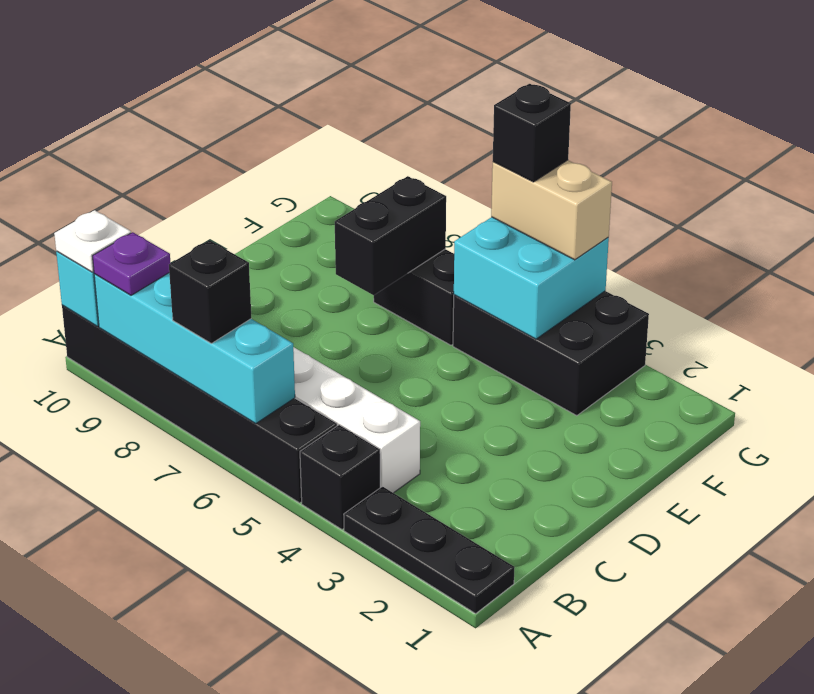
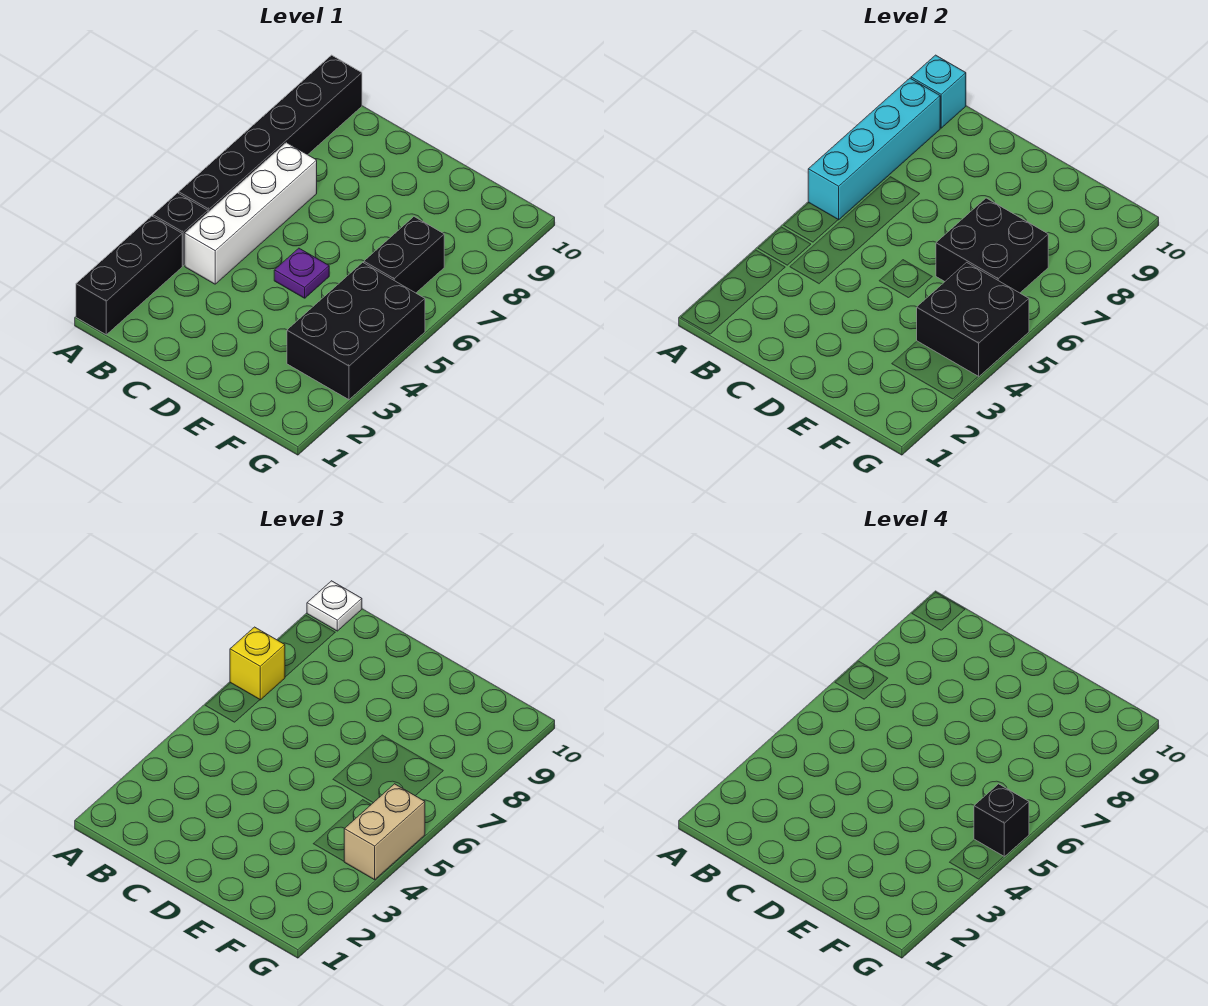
black 1x3 plate [344,486,515,614] -> black 1x3 brick [76,216,182,335]
black 1x1 brick [169,240,251,343] -> yellow 1x1 brick [230,627,285,700]
purple 1x1 plate [93,232,170,295] -> purple 1x1 plate moved to [274,248,329,298]
black 1x2 brick [335,176,446,295] -> black 2x2 brick [936,198,1048,293]
cyan 2x2 brick [454,217,609,339] -> black 2x2 brick [917,262,1029,377]

